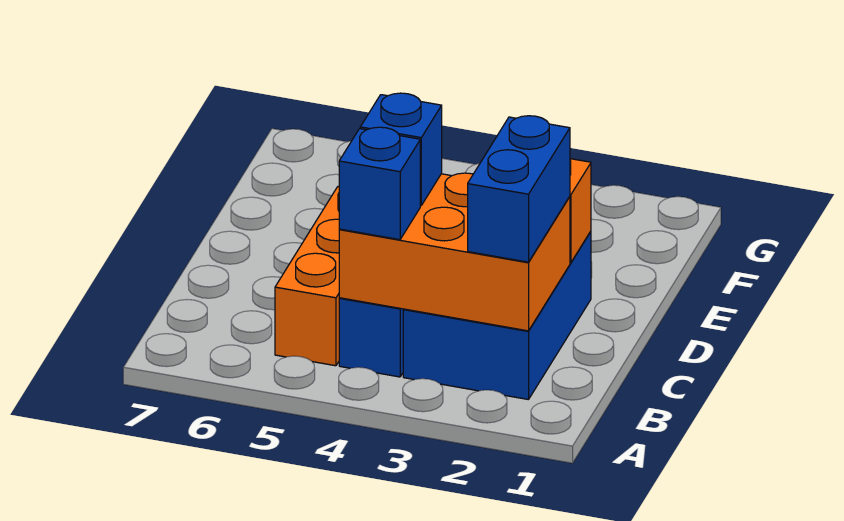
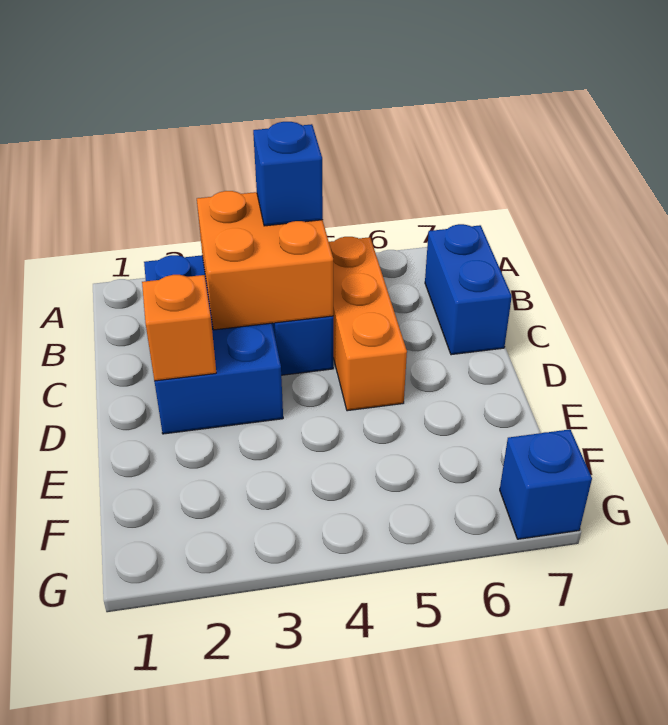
orange 2x3 brick [339,173,570,331] -> orange 2x2 brick [197,191,333,330]
blue 1x2 brick [468,116,570,262] -> blue 1x2 brick moved to [425,224,512,355]
blue 1x1 brick [360,93,442,205] -> blue 1x1 brick moved to [500,429,592,539]

